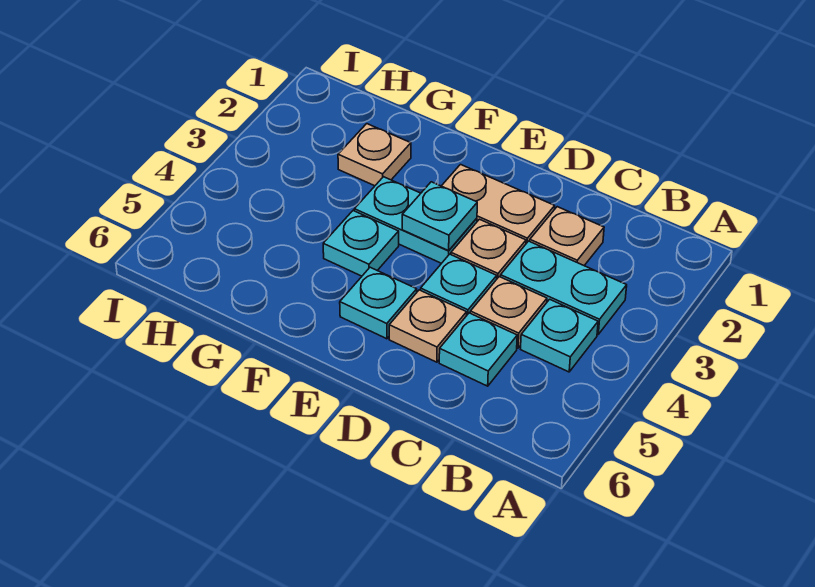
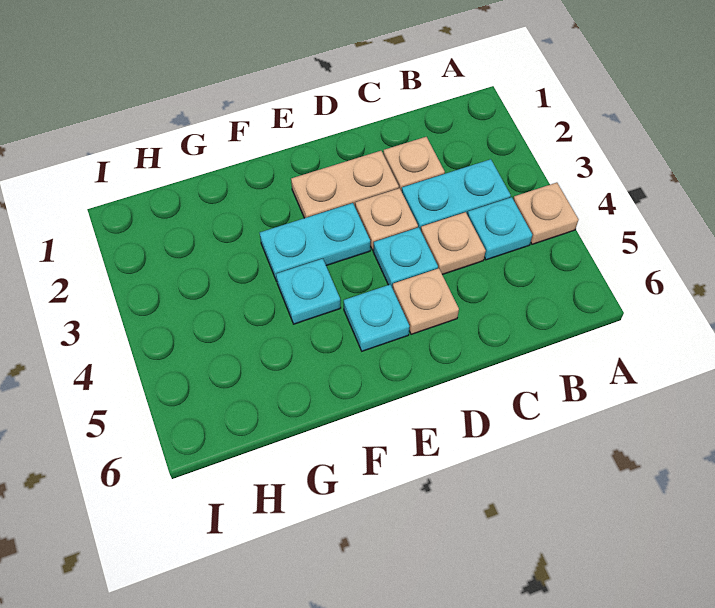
cyan 1x1 plate [439,313,517,386] -> none
cyan 1x1 plate [402,182,477,251] -> none
tan 1x1 plate [338,124,411,186] -> tan 1x1 plate moved to [513,183,579,244]

